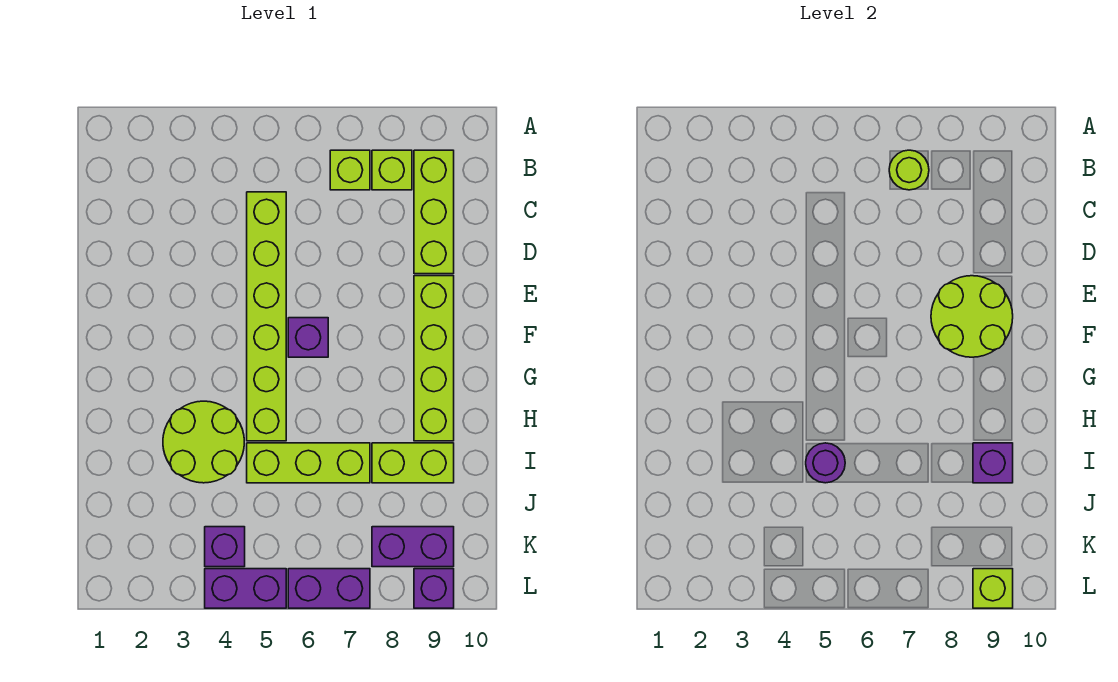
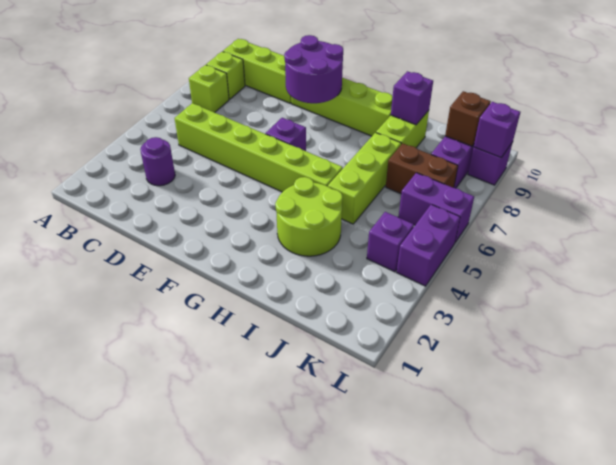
lime 1x1 round brick [889,150,929,190] -> none
lime 2x2 round brick [931,276,1013,357] -> purple 2x2 round brick [284,35,343,103]
purple 1x1 round brick [806,443,845,483] -> purple 1x1 round brick moved to [140,137,175,186]
none -> brown 1x2 brick [386,143,458,194]
none -> brown 1x1 brick [445,91,491,146]
purple 1x2 brick [288,569,370,608] -> purple 1x2 brick turned to [398,173,474,242]
lime 1x1 brick [973,569,1013,608] -> purple 1x1 brick [474,102,520,157]

